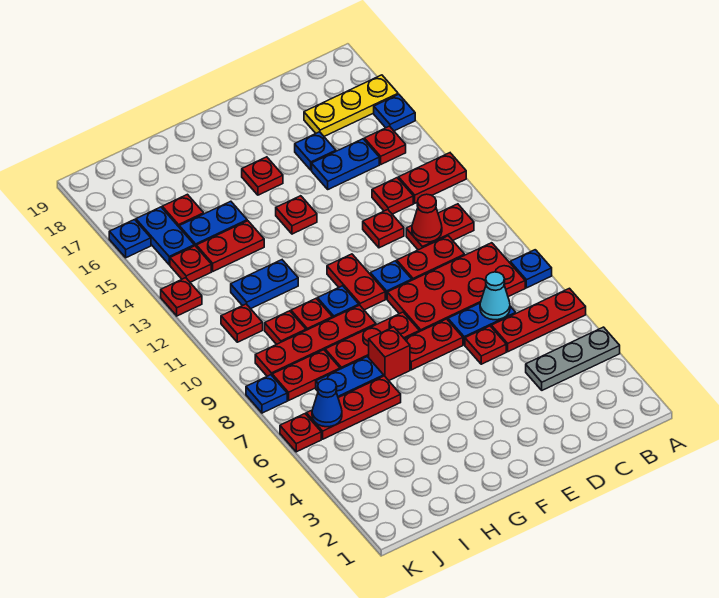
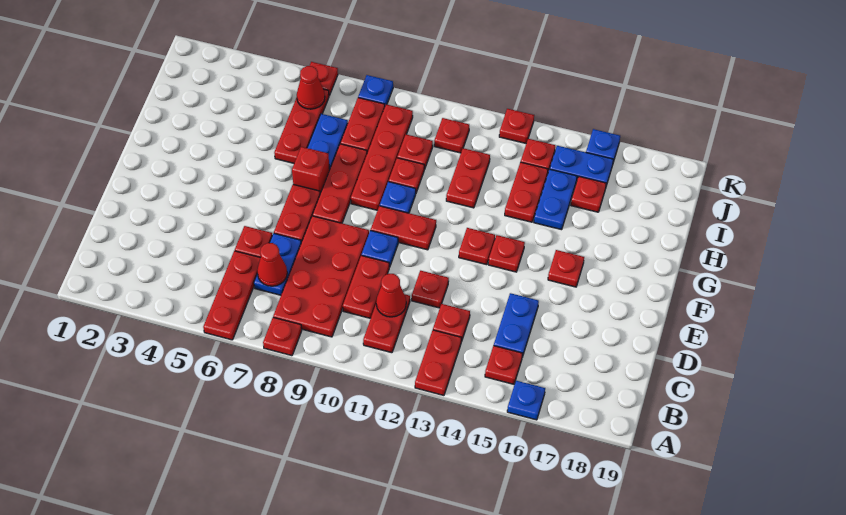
grey 1x3 plate [526,327,620,390] -> none
blue 1x1 plate [510,250,552,288] -> red 1x1 plate [263,317,302,356]
yellow 1x3 plate [304,75,398,136] -> none
cyan 1x1 cone [480,272,510,320] -> red 1x1 cone [257,243,287,286]
blue 1x1 plate [295,132,336,170] -> none
none -> red 1x1 plate [459,228,495,265]
blue 1x2 plate [231,260,298,309] -> red 1x2 plate [446,148,490,208]
blue 1x1 cone [312,379,342,427] -> red 1x1 cone [297,66,325,109]

